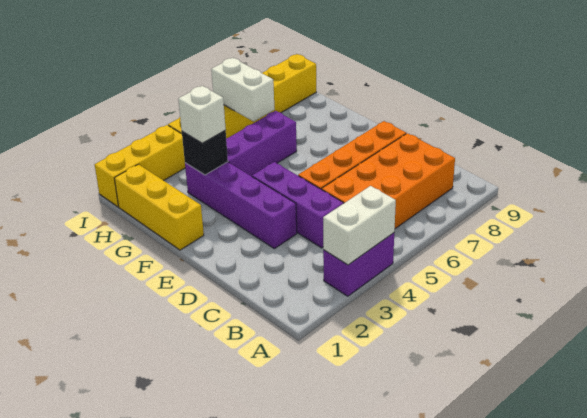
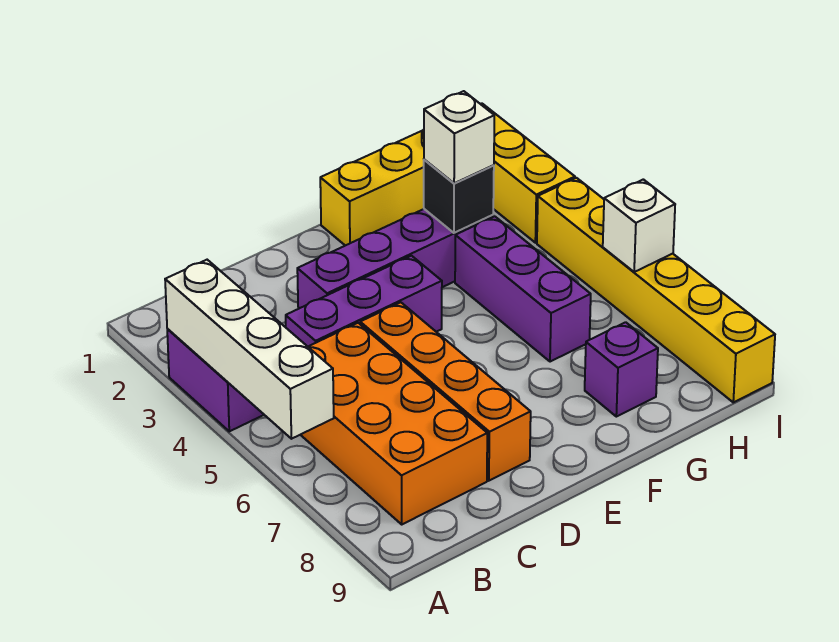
white 1x2 brick [323,186,396,265] -> white 1x4 brick [165,260,334,439]
none -> purple 1x1 brick [585,322,658,417]
white 1x2 brick [211,58,275,121] -> white 1x1 brick [603,179,675,272]

